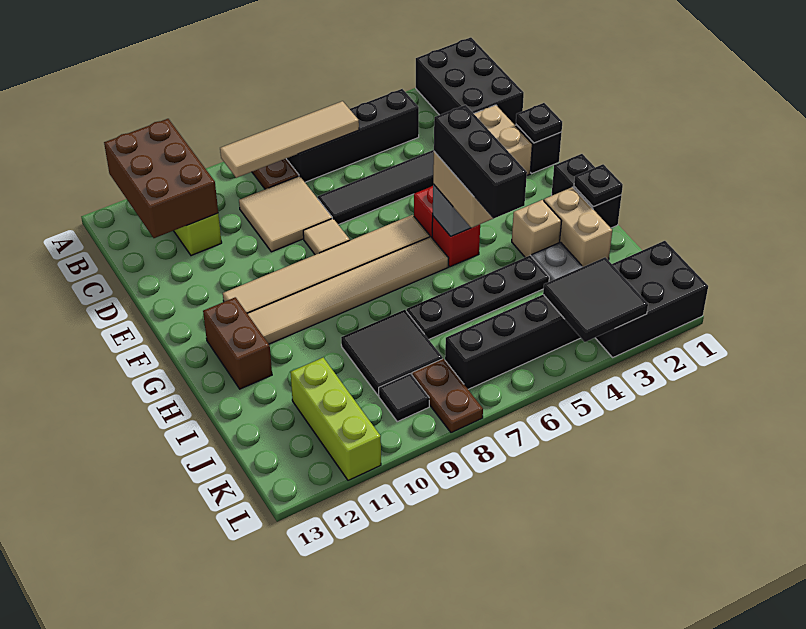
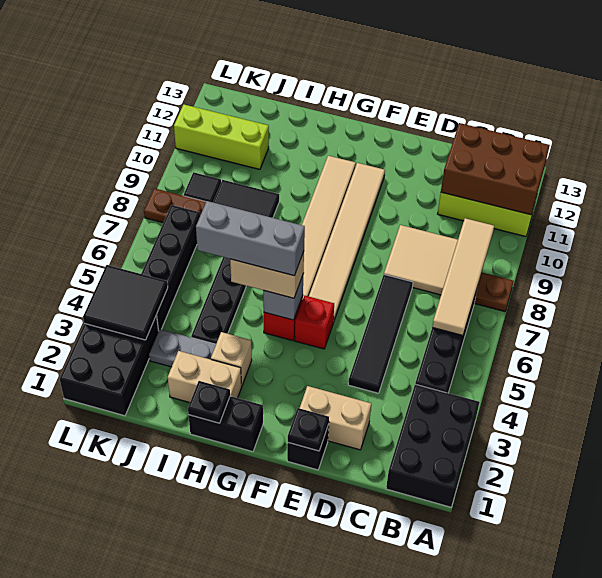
black 2x3 brick [416,37,524,125] -> black 2x3 brick turned to [386,384,479,507]
tan 1x1 tile [303,218,350,255] -> none
black 1x3 brick [434,105,527,219] -> grey 1x3 brick [196,201,305,276]
brown 1x2 brick [203,297,272,389] -> none

